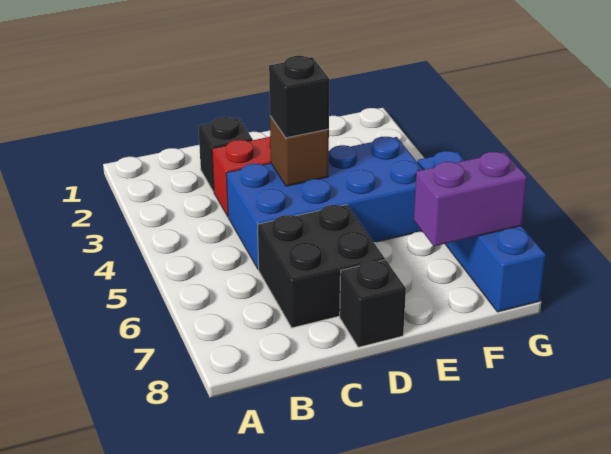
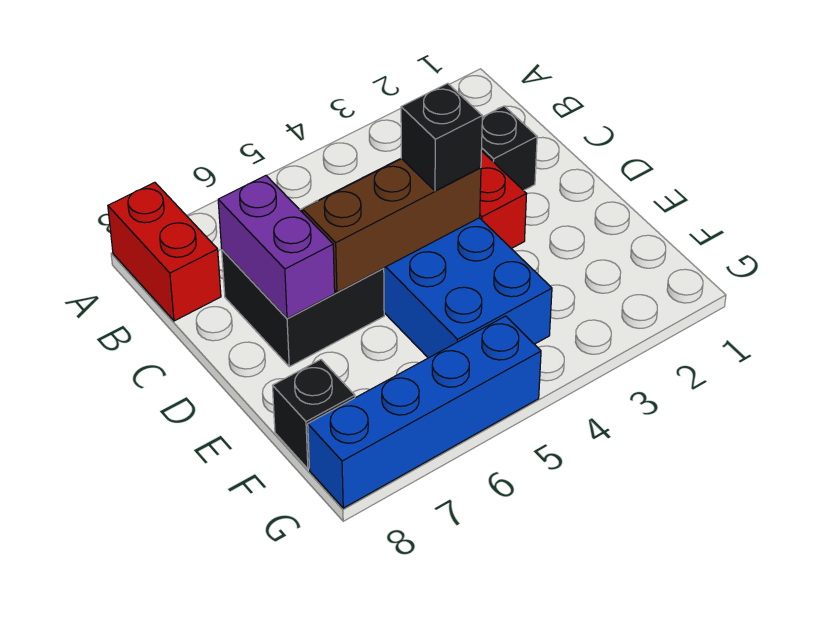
none -> red 1x2 brick [108,182,221,321]
brown 1x1 brick [270,116,329,186] -> brown 1x3 brick [303,159,481,292]
black 1x1 brick [340,260,406,347] -> black 1x1 brick moved to [273,360,355,469]
purple 1x2 brick [414,152,527,246] -> purple 1x2 brick moved to [218,176,335,318]

